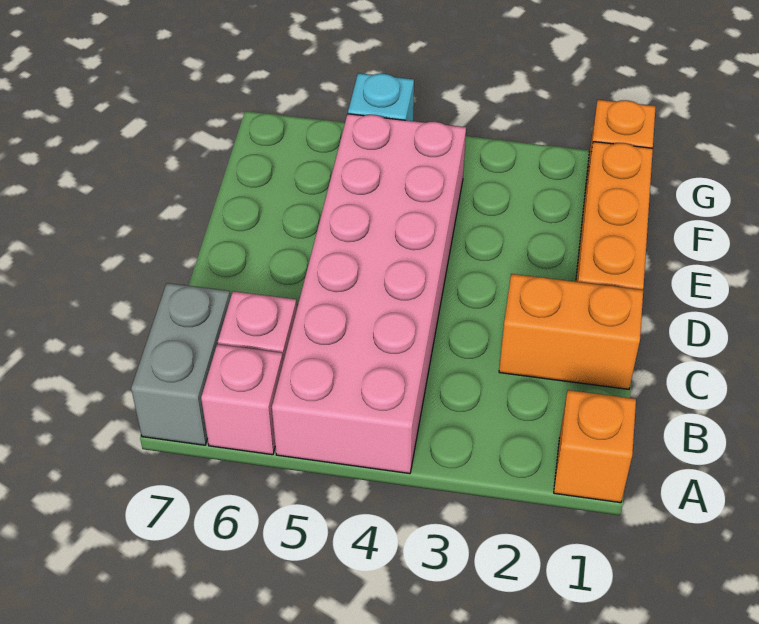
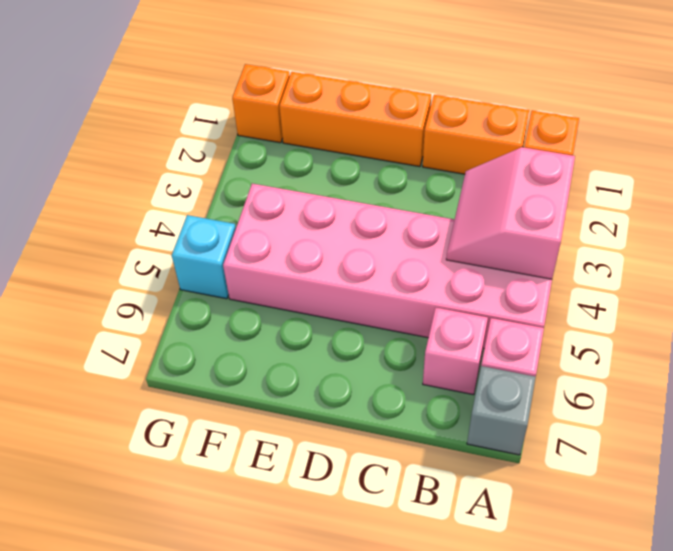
none -> pink 2x2 slope [446,147,575,279]
grey 1x2 brick [131,283,231,445] -> grey 1x1 brick [467,366,536,455]
orange 1x2 brick [499,274,643,389] -> orange 1x2 brick turned to [423,95,529,174]

